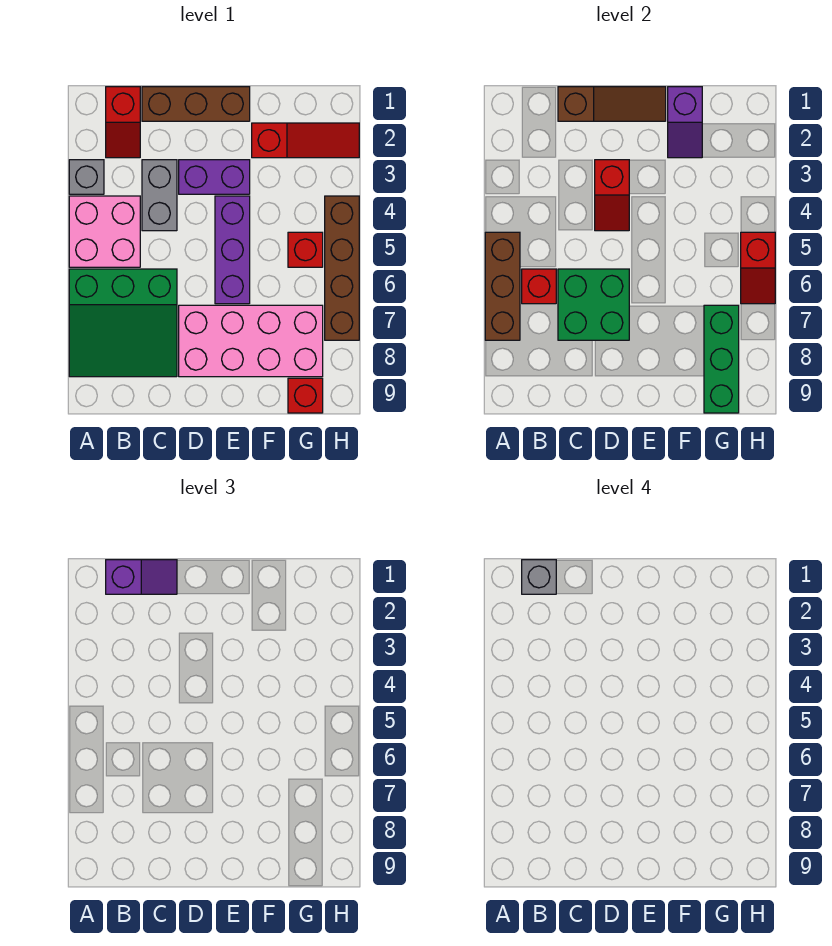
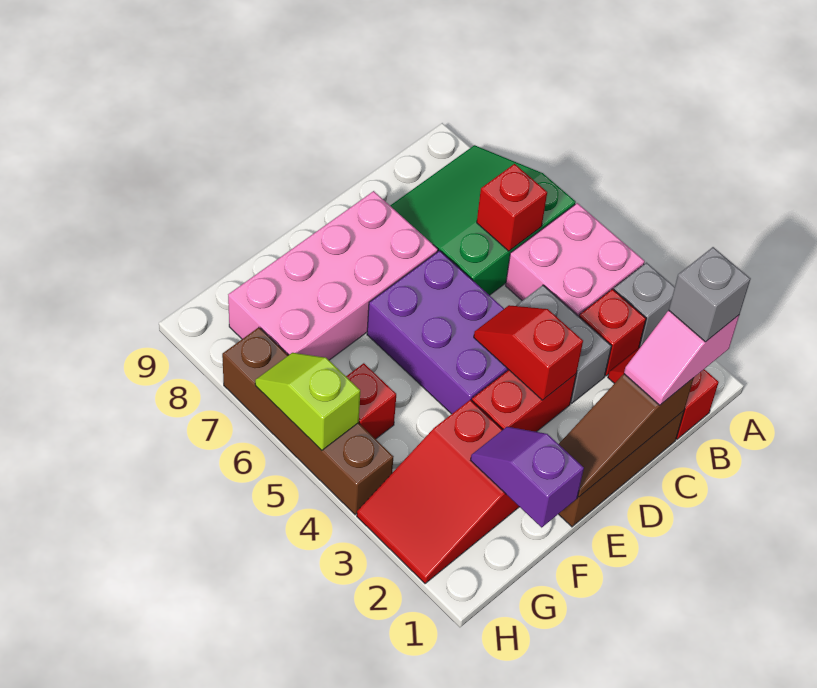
brown 1x3 brick [485,232,520,340] -> none
purple 1x2 slope [106,560,177,594] -> pink 1x2 slope [624,311,739,405]
green 2x2 brick [558,269,629,340] -> none
purple 1x2 brick [179,160,250,194] -> red 1x2 brick [472,370,576,432]
purple 1x3 brick [215,196,250,304] -> purple 2x3 brick [367,251,509,414]
red 1x3 slope [252,123,359,158] -> red 2x3 slope [357,400,519,584]
green 1x3 brick [704,305,739,413] -> none
red 1x1 brick [288,378,323,413] -> red 1x1 brick moved to [579,289,646,376]
red 1x2 slope [741,232,775,304] -> lime 1x2 slope [255,353,360,450]

